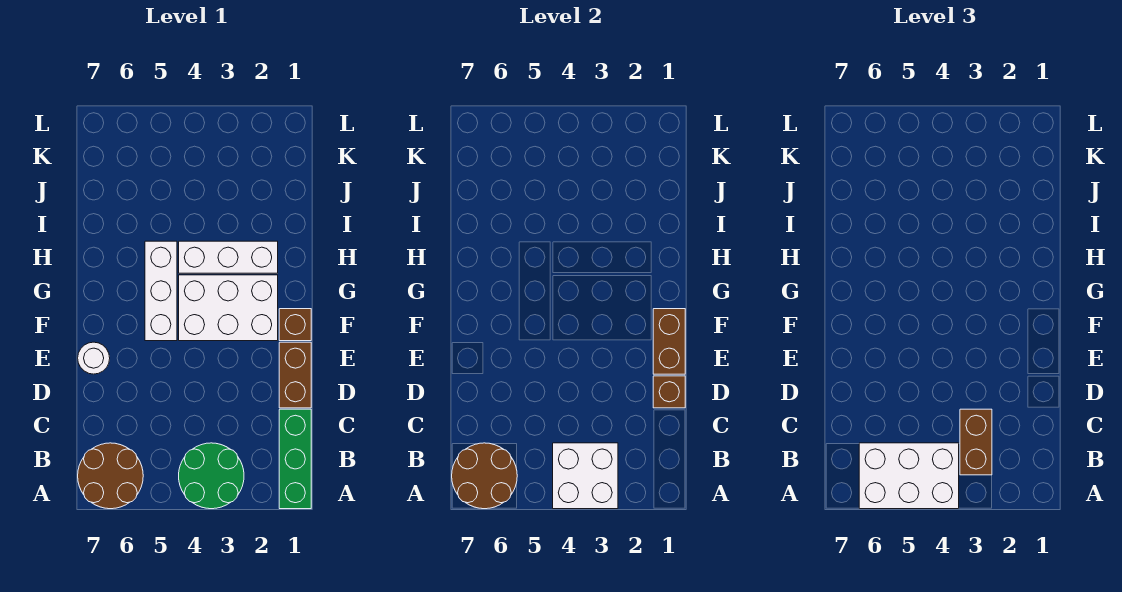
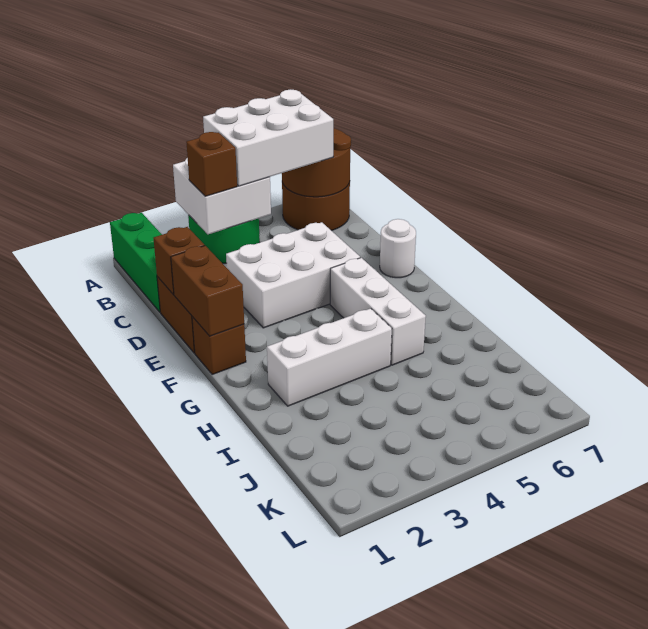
brown 1x2 brick [960,409,992,475] -> brown 1x1 brick [186,132,237,196]
white 2x3 brick [179,275,278,341] -> white 2x3 brick moved to [226,222,360,328]

